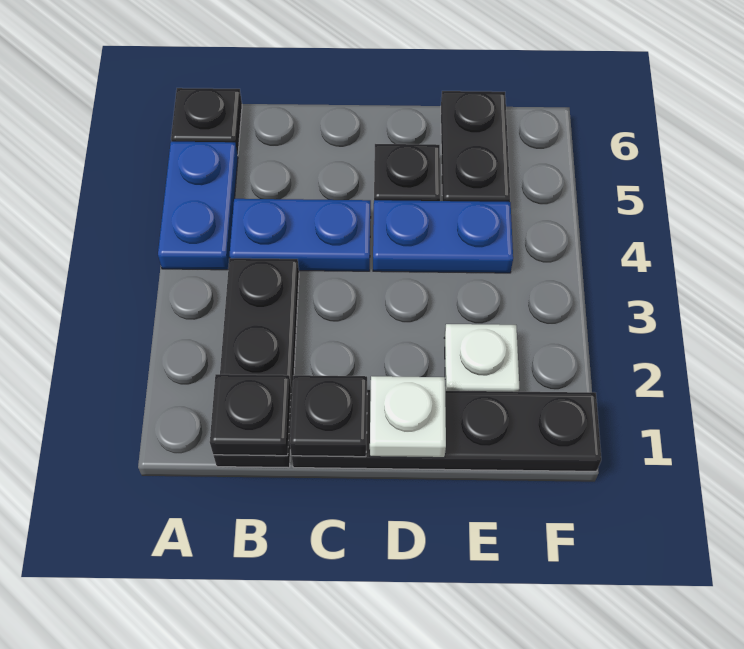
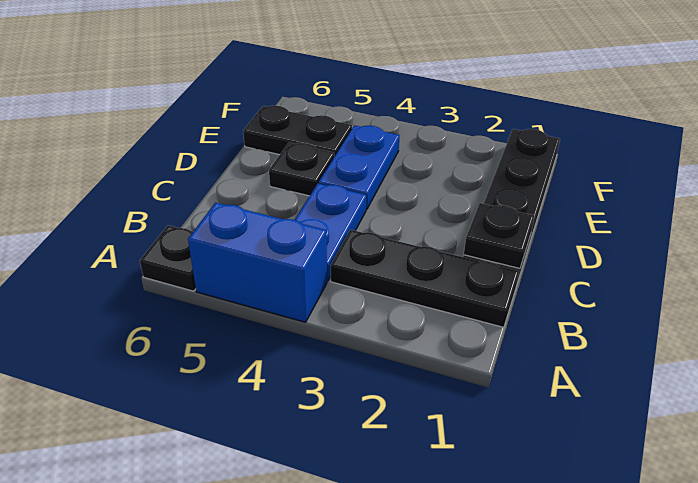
blue 1x2 plate [158,142,238,270] -> blue 1x2 brick [188,203,327,322]
black 1x1 plate [210,374,291,456] -> none
white 1x1 plate [370,376,446,458] -> none
white 1x1 plate [444,324,519,392] -> none

